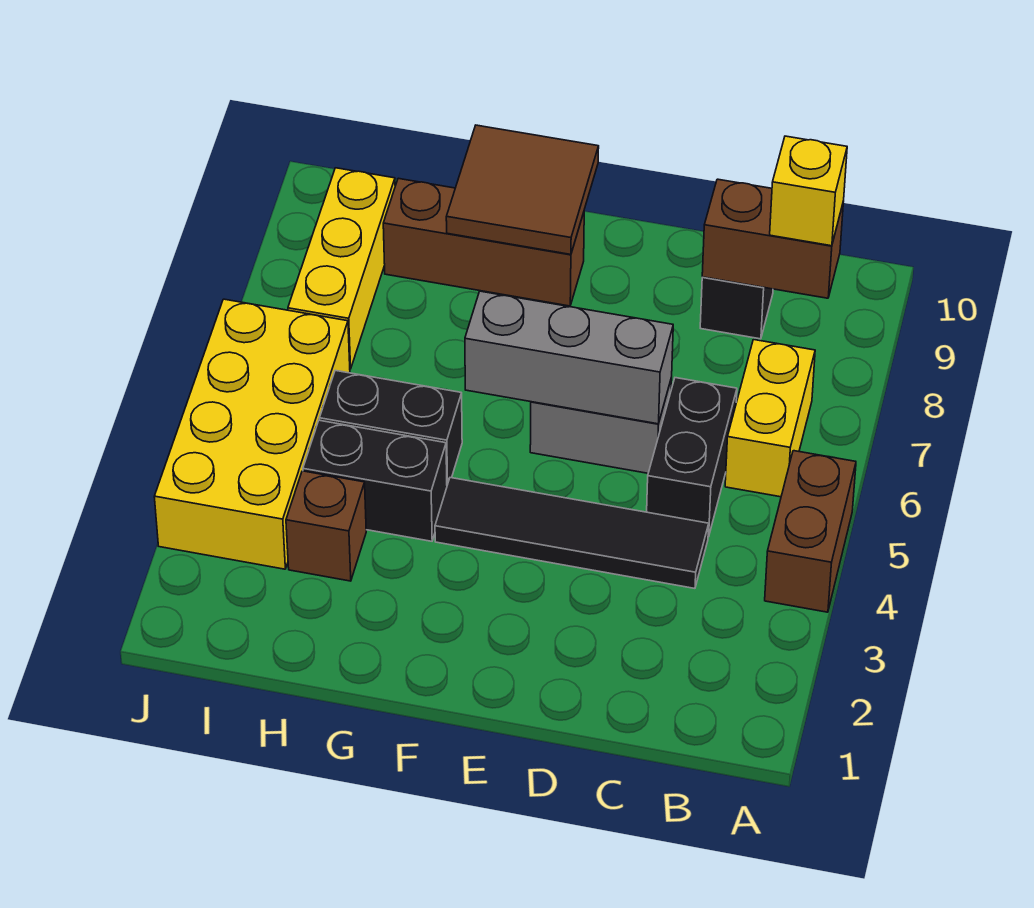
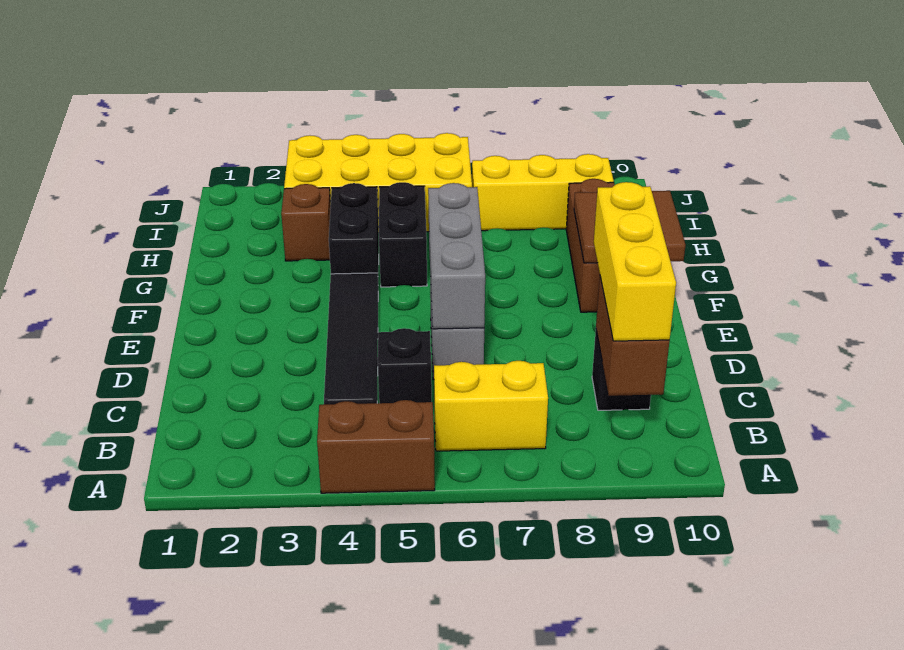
yellow 1x1 brick [770,136,847,246] -> yellow 1x3 brick [594,182,676,341]
black 1x2 brick [647,378,737,537] -> black 1x1 brick [378,328,432,403]

